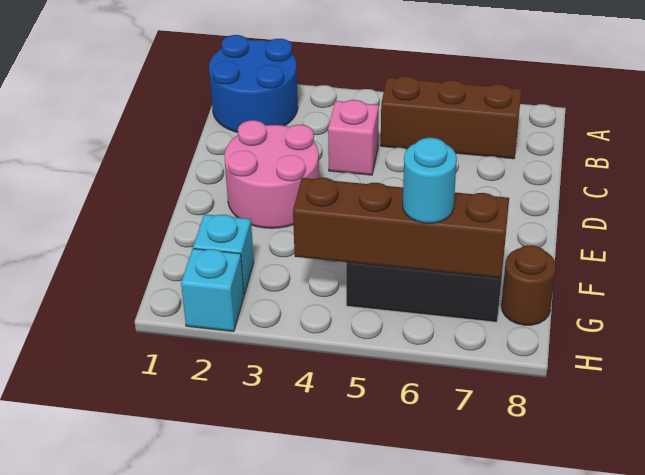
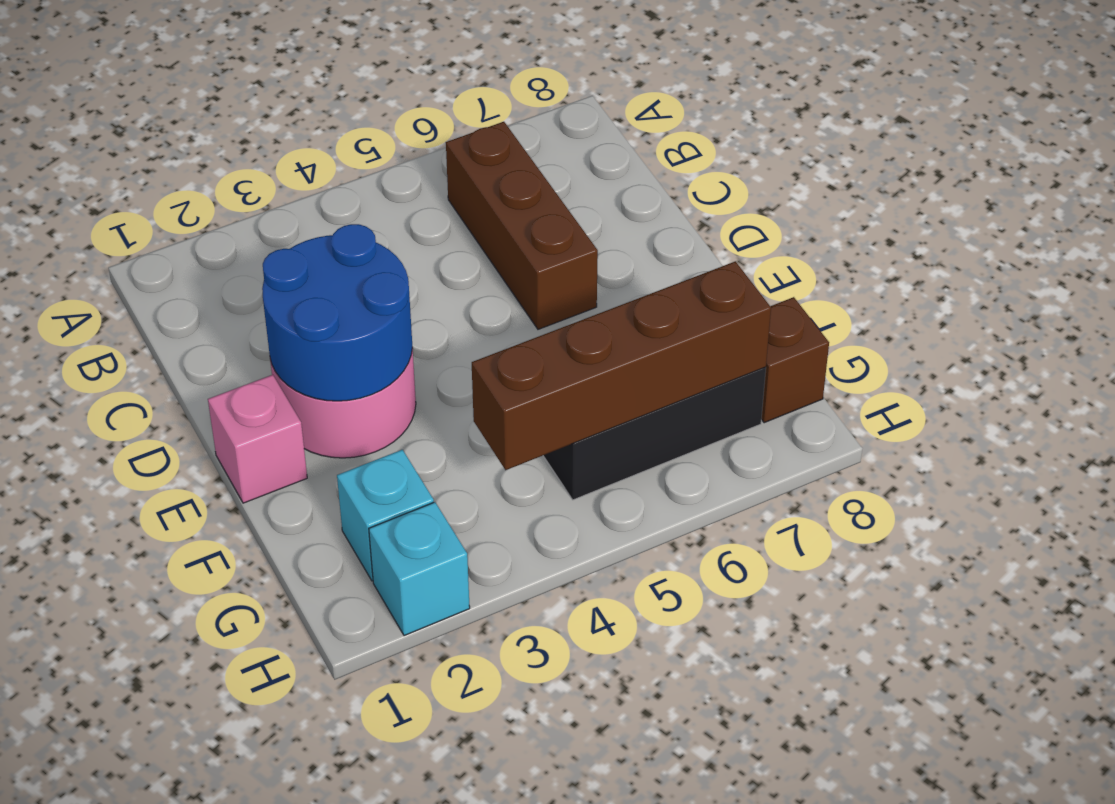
blue 2x2 round brick [209,35,298,132] -> blue 2x2 round brick moved to [262,224,412,401]
brown 1x3 brick [381,76,521,159] -> brown 1x3 brick turned to [446,122,598,329]
pink 1x1 brick [328,100,379,175] -> pink 1x1 brick moved to [208,375,307,503]
cyan 1x1 round brick [403,138,457,223] -> none
brown 1x1 round brick [501,245,556,325] -> brown 1x1 brick [761,297,829,423]

